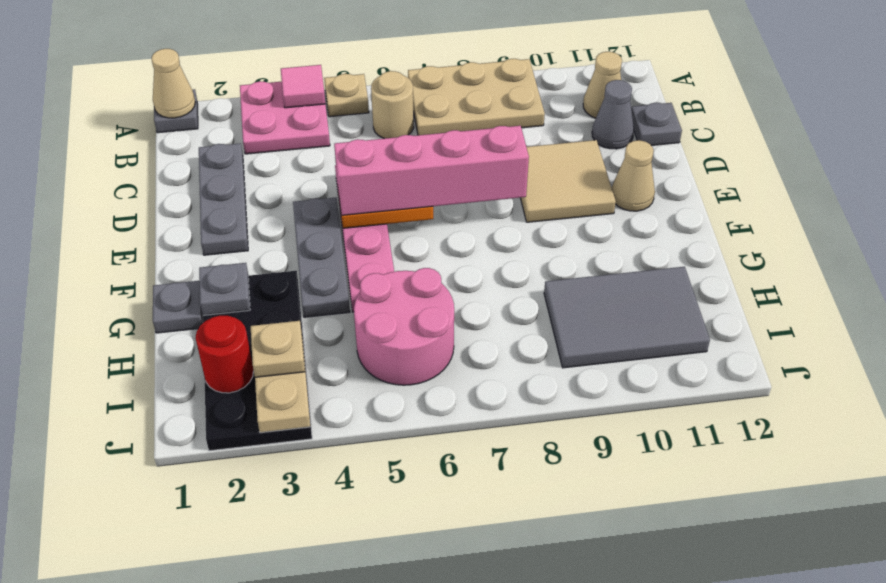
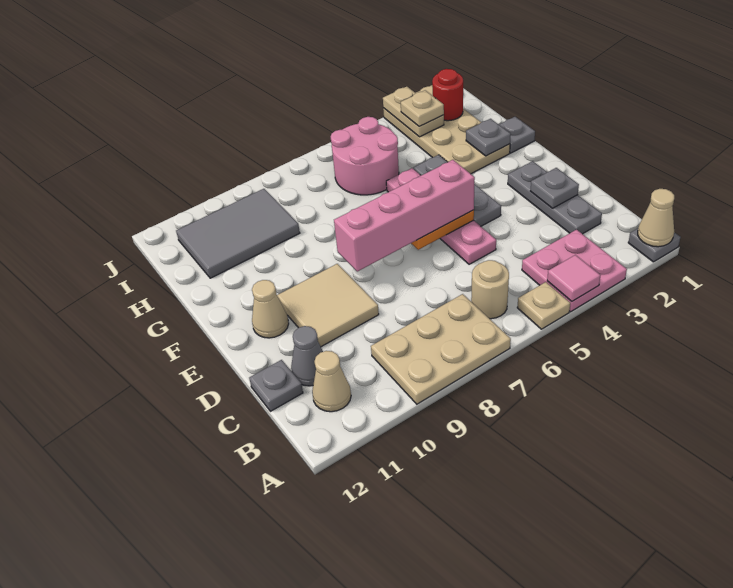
none -> grey 1x1 plate [531,168,579,208]
black 2x4 plate [203,271,312,451] -> tan 2x4 plate [383,85,510,174]

